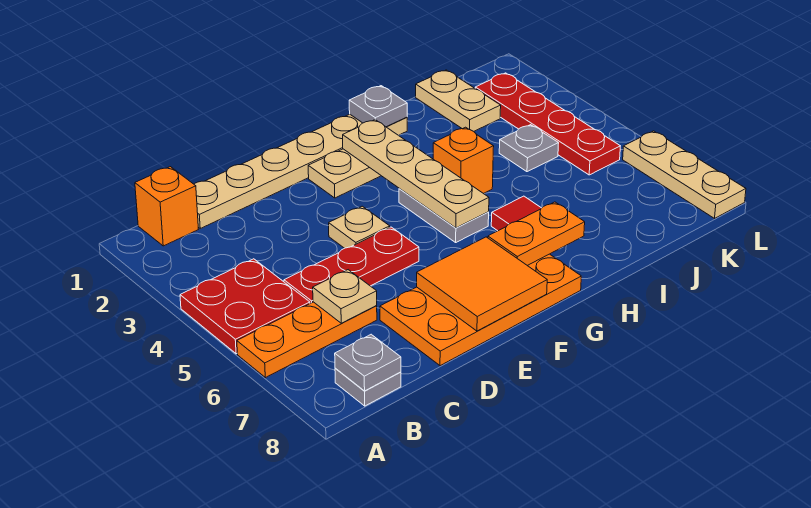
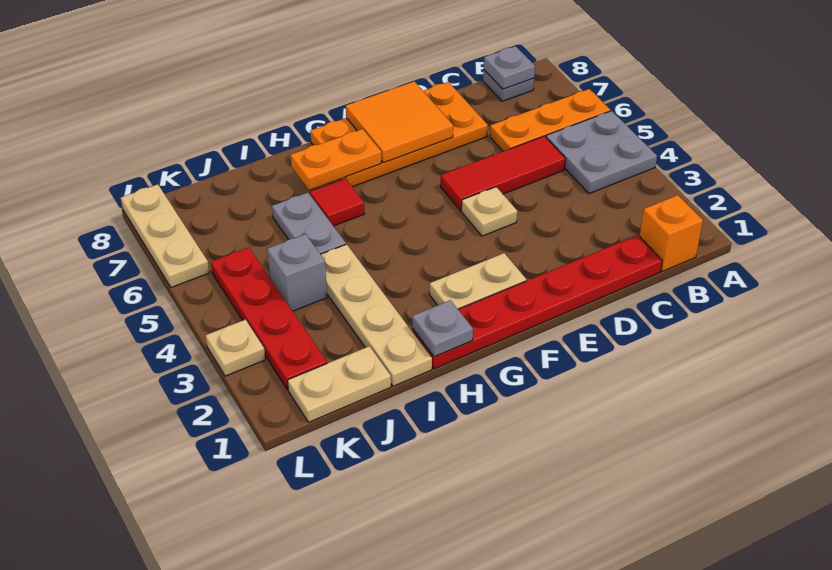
red 2x2 plate [180,259,310,354] -> grey 2x2 plate [546,111,657,194]
tan 1x6 plate [194,114,407,228] -> red 1x6 plate [412,235,662,369]
red 1x3 plate [284,227,419,303] -> red 1x3 tile [440,136,565,210]
tan 1x1 plate [313,270,377,323] -> tan 1x1 plate moved to [206,320,265,376]
tan 1x4 plate [343,120,489,228] -> tan 1x4 plate moved to [321,244,432,386]
grey 1x2 plate [399,188,489,242] -> grey 1x2 plate moved to [272,193,346,254]
orange 1x1 brick [433,127,494,194] -> none
tan 1x2 plate [416,70,501,131] -> tan 1x2 plate turned to [288,346,391,422]
grey 1x1 plate [499,125,559,172] -> grey 1x1 brick [267,234,327,311]

